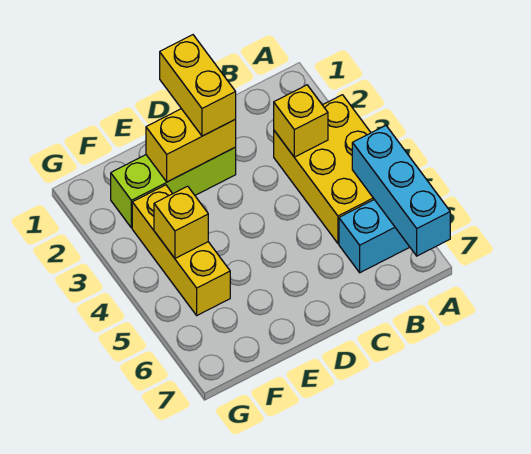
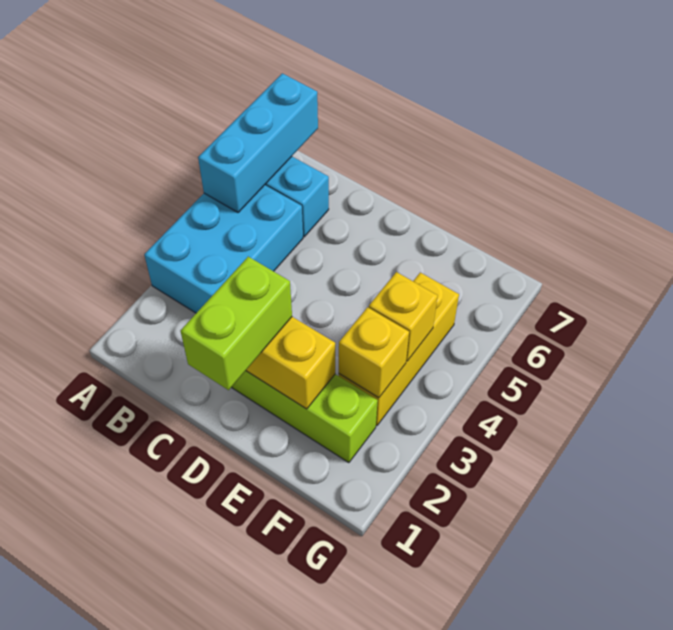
yellow 2x3 brick [274,95,374,243] -> cyan 2x3 brick [144,185,303,313]
yellow 1x1 brick [274,85,328,157] -> yellow 1x1 brick moved to [339,307,409,398]
yellow 1x2 brick [160,35,236,136] -> lime 1x2 brick [180,257,292,390]

